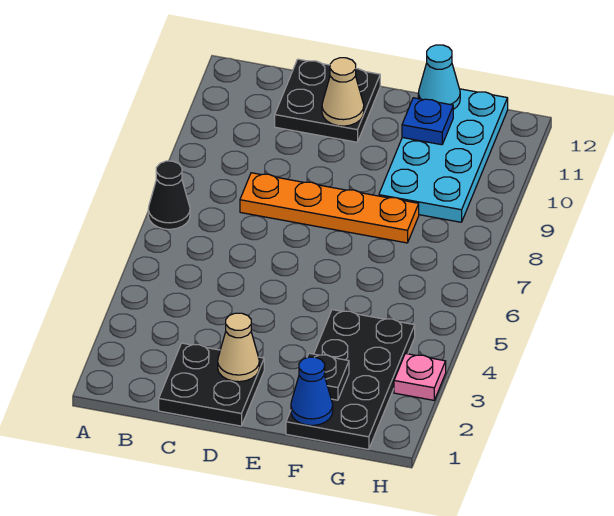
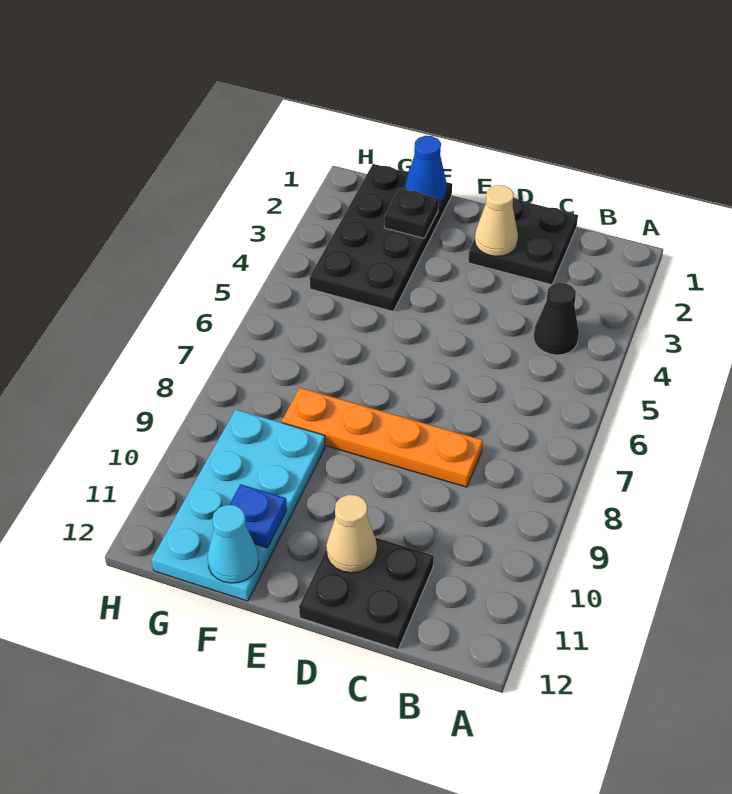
black 1x1 cone [148,161,190,229] -> black 1x1 cone moved to [534,283,579,355]
pink 1x1 plate [394,354,446,400] -> none

